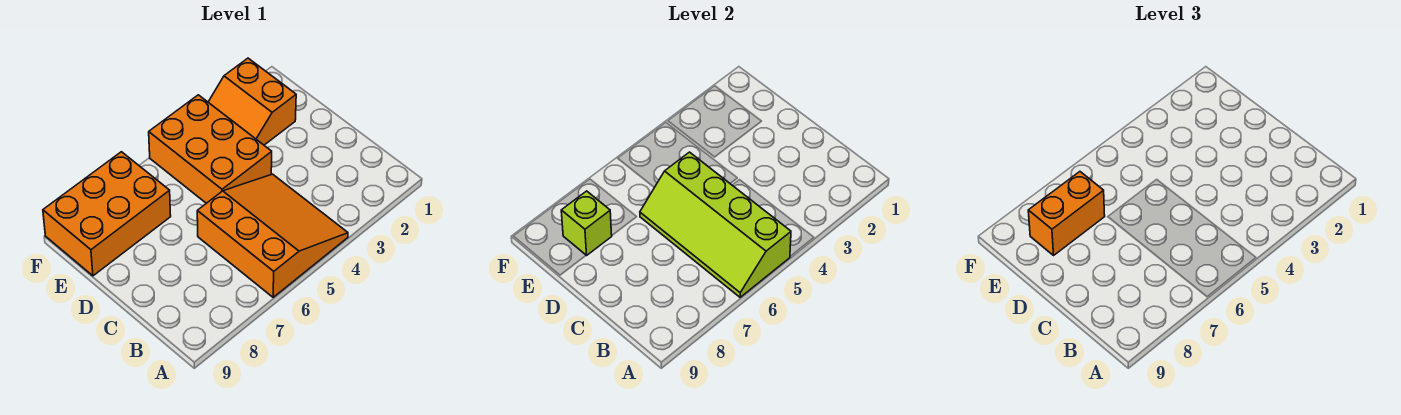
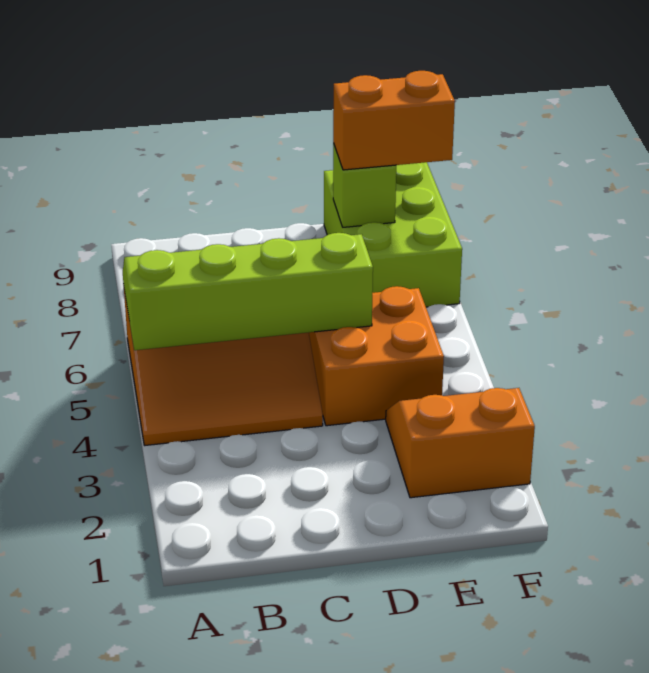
orange 2x3 brick [149,95,272,203] -> orange 2x2 brick [309,286,444,426]
orange 2x3 brick [43,152,171,276] -> lime 2x3 brick [324,162,462,307]
orange 1x2 brick [1028,172,1105,255] -> orange 1x2 brick turned to [333,71,455,170]

